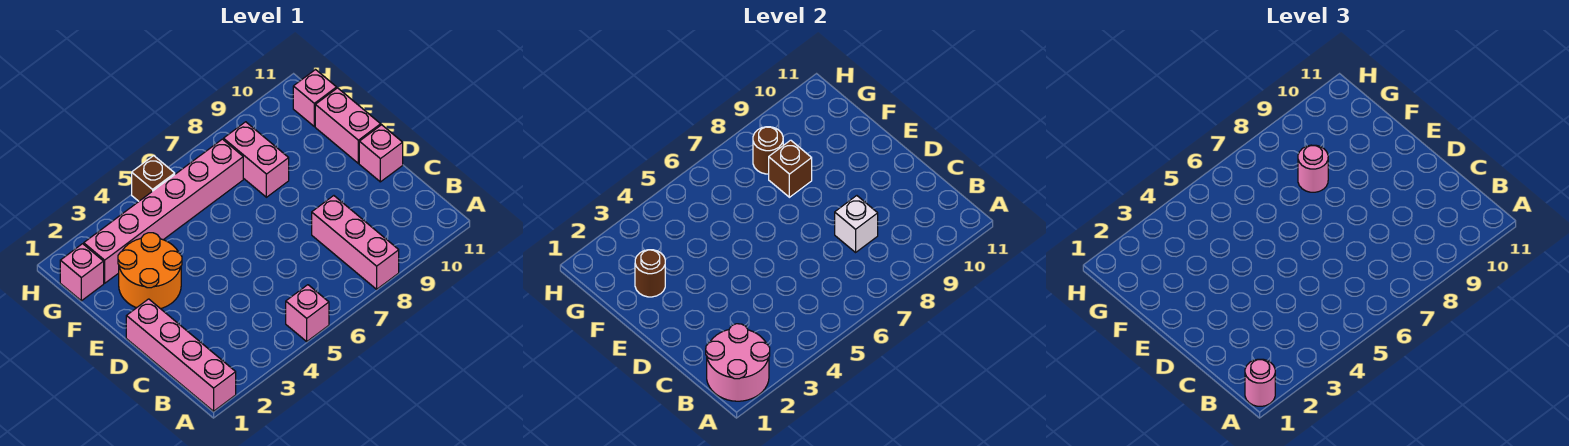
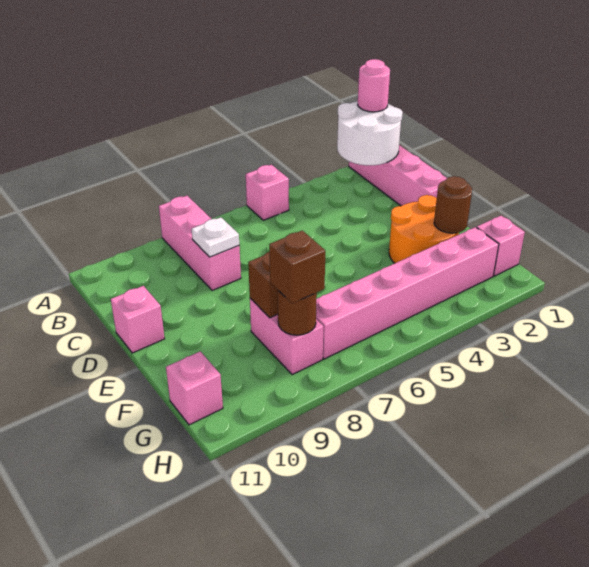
pink 2x2 round brick [706,324,770,401] -> white 2x2 round brick [337,101,403,165]
white 1x1 brick [835,196,878,252] -> white 1x1 plate [192,217,239,257]
pink 1x2 brick [315,88,381,163] -> none
pink 1x1 round brick [1298,145,1328,192] -> none
brown 1x1 brick [132,156,175,201] -> brown 1x1 brick moved to [269,230,325,303]

